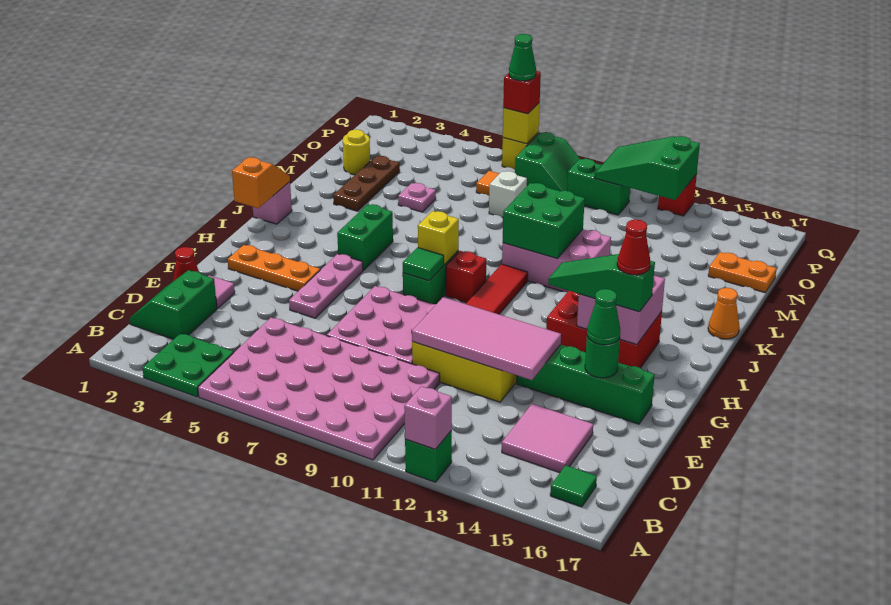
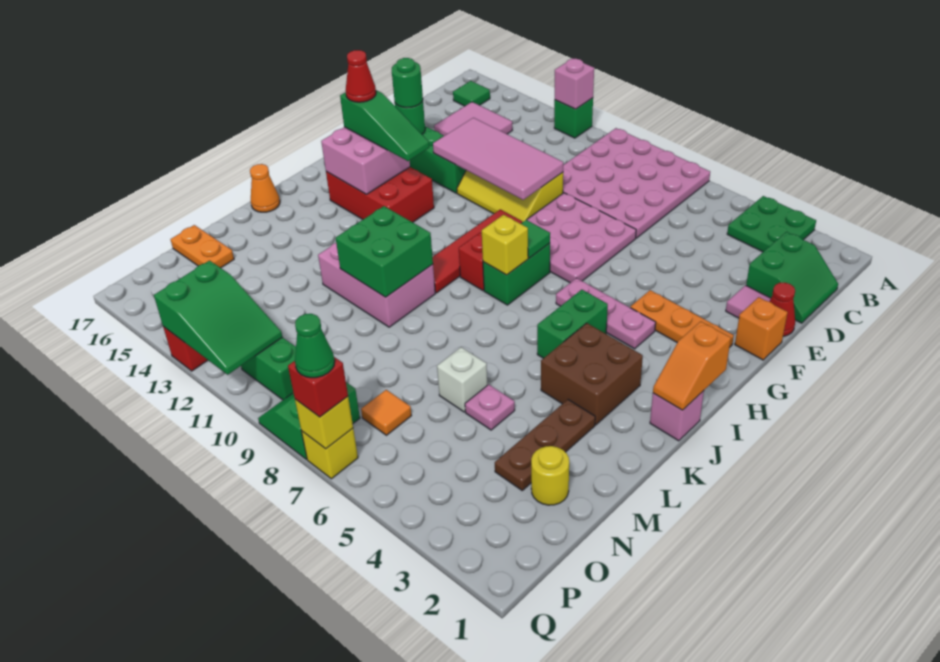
pink 4x6 plate [198,318,440,460] -> pink 4x4 plate [563,128,710,238]
none -> orange 1x1 brick [735,297,788,360]
pink 1x3 plate [289,254,363,318] -> pink 1x3 plate turned to [556,278,656,349]
green 1x1 cone [587,289,620,345] -> green 1x1 round brick [392,58,423,108]
none -> brown 2x2 brick [541,323,643,425]
white 1x1 brick [489,171,527,217] -> white 1x1 brick moved to [437,347,487,412]

